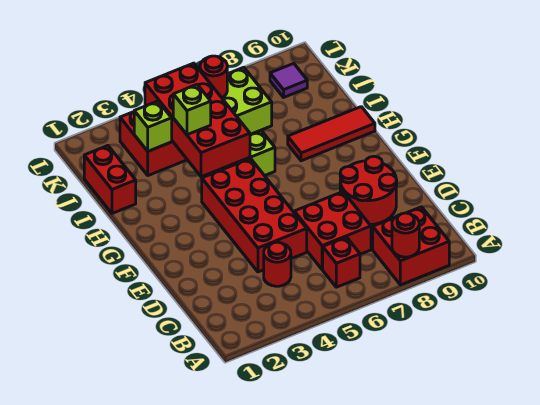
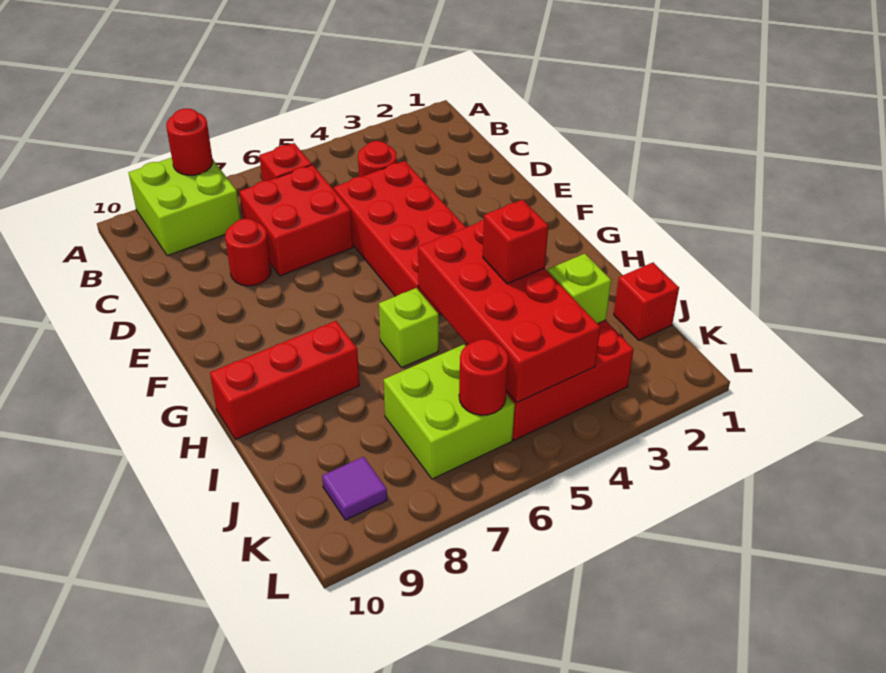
red 2x2 brick [373,207,449,285] -> lime 2x2 brick [129,158,241,256]
red 2x2 round brick [340,156,397,225] -> red 1x1 round brick [225,219,271,286]
red 1x3 tile [288,107,375,161] -> red 1x3 brick [210,321,359,439]
red 1x2 brick [84,146,136,213] -> red 1x1 brick [614,263,679,340]
lime 1x1 brick [173,85,211,135] -> red 1x1 brick [483,200,548,284]

